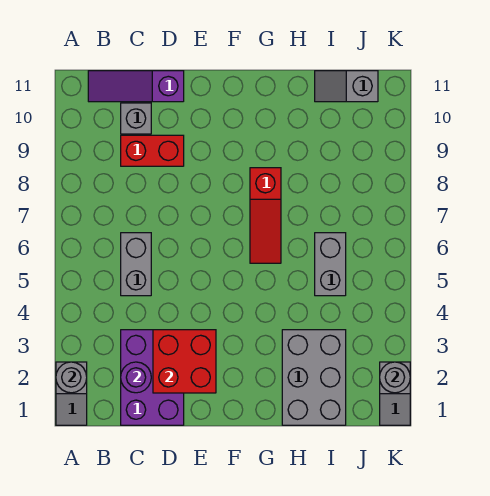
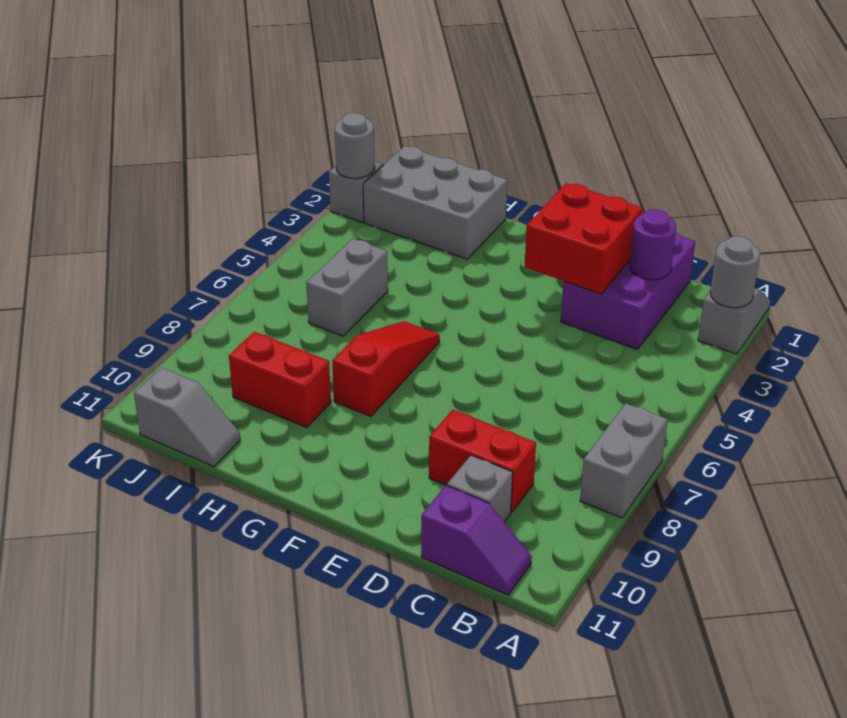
purple 1x3 slope [88,71,184,102] -> purple 1x2 slope [421,485,532,595]
grey 1x2 brick [121,233,151,296] -> grey 1x2 brick moved to [580,404,668,518]
grey 2x3 brick [282,330,346,425] -> grey 2x3 brick turned to [363,146,507,259]
none -> red 1x2 brick [229,332,331,428]

